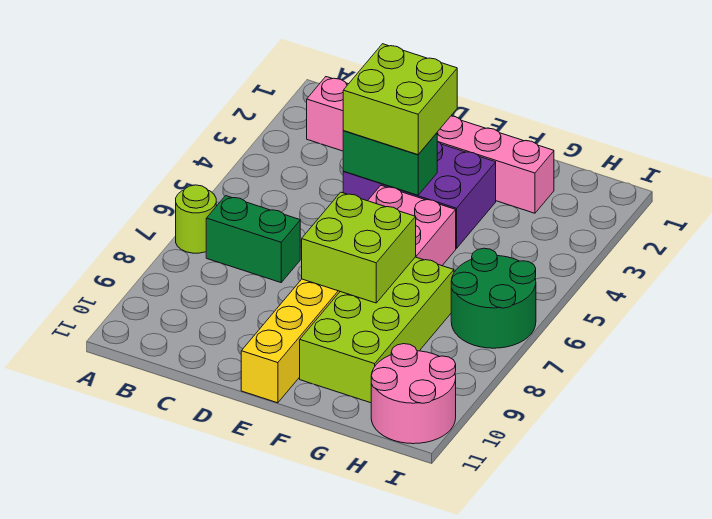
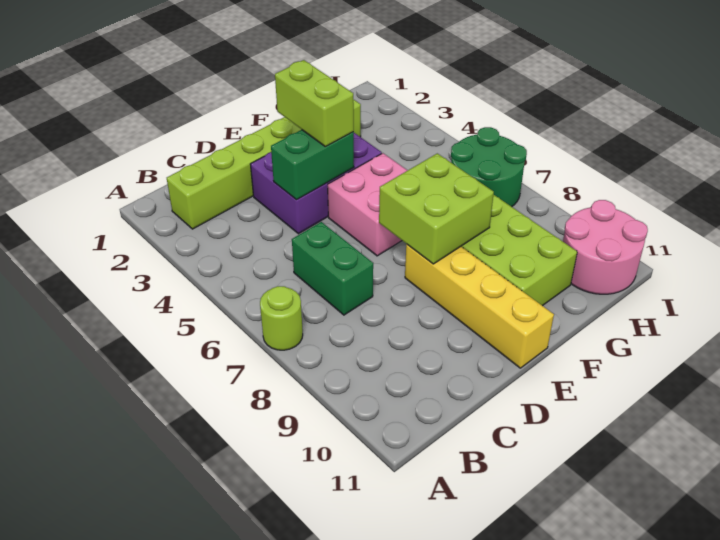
pink 1x6 brick [307,77,554,213] -> lime 1x6 brick [167,99,361,229]
green 1x2 brick [206,196,300,282] -> green 1x2 brick turned to [292,222,373,315]
lime 2x2 brick [343,44,457,155] -> lime 1x2 brick [275,60,354,146]

